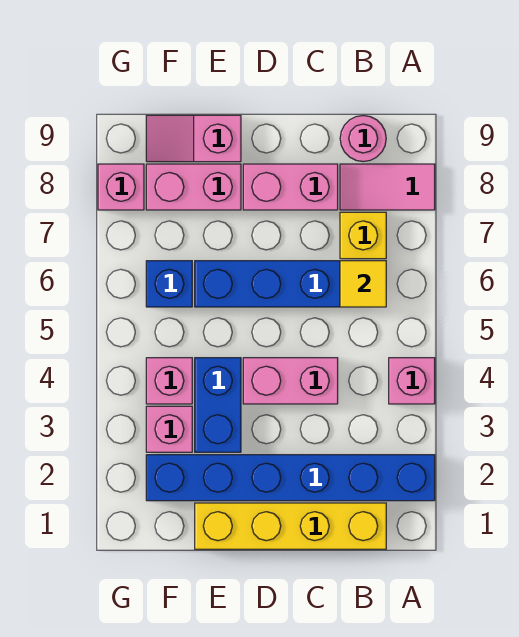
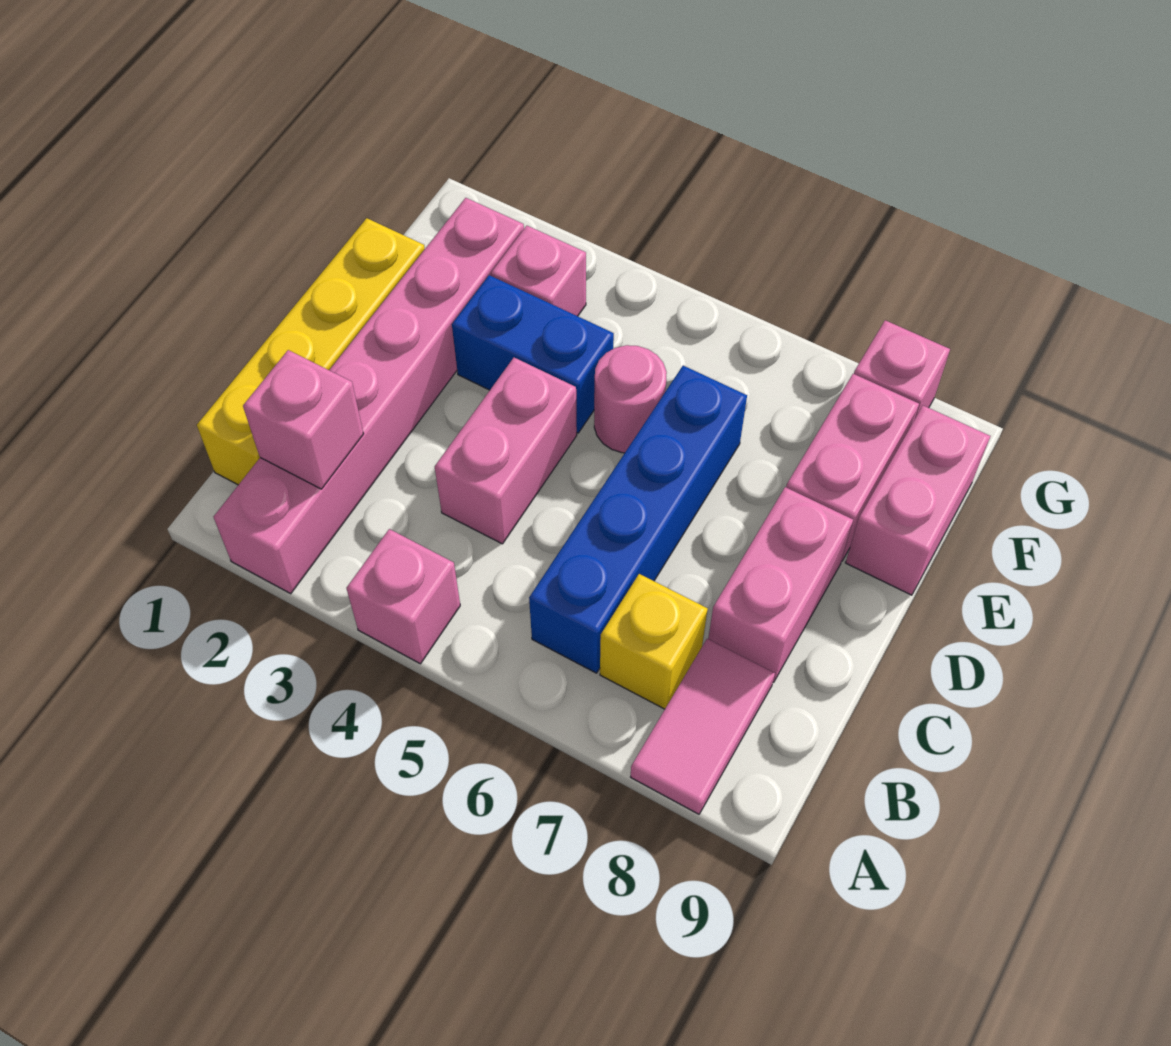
blue 1x6 brick [146,455,435,501] -> pink 1x6 brick [214,198,524,594]
yellow 1x1 tile [340,261,386,307] -> none
pink 1x1 round brick [340,116,386,162] -> pink 1x1 round brick moved to [594,345,667,453]
pink 1x2 slope [146,115,241,162] -> pink 1x2 brick [846,406,990,595]
pink 1x1 brick [146,358,192,404] -> pink 1x1 brick moved to [243,350,363,489]
blue 1x1 brick [146,261,192,307] -> none

